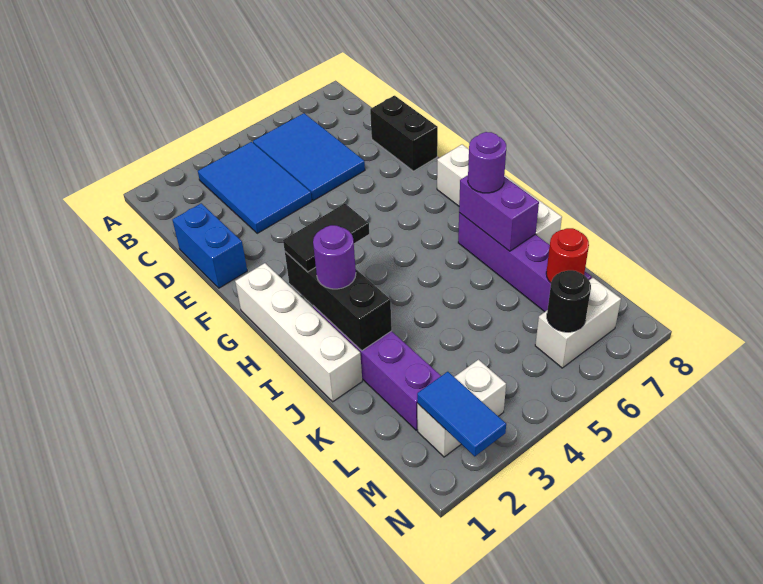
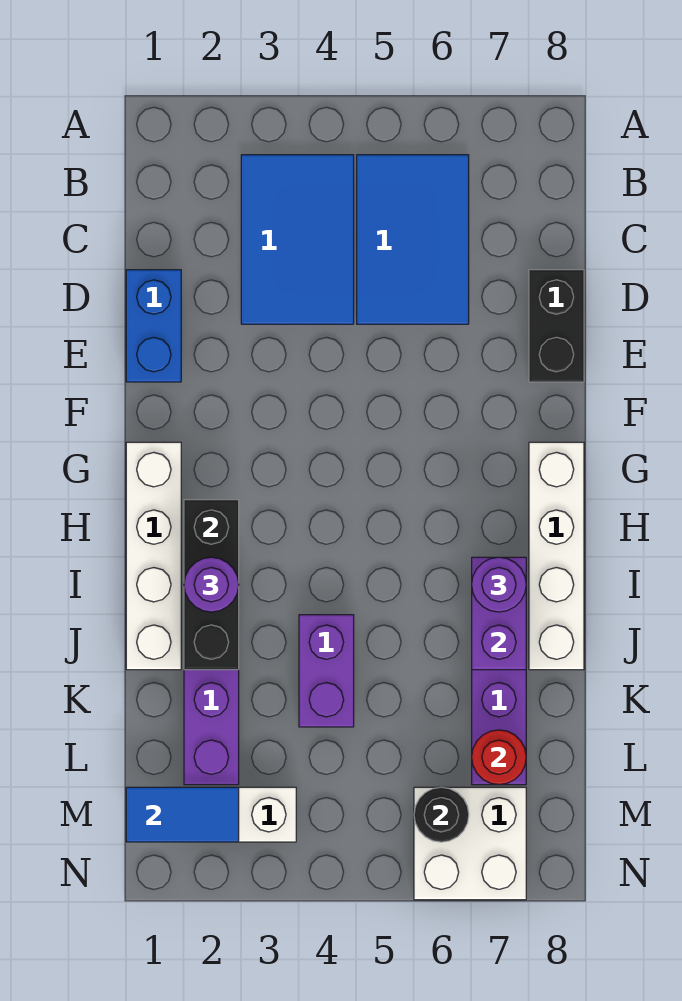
black 1x2 tile [283,203,369,272] -> none
none -> purple 1x2 brick [299,615,354,727]
blue 1x2 tile [417,372,506,456] -> blue 1x2 tile turned to [126,787,239,842]
white 1x2 brick [535,278,621,368] -> white 2x2 brick [414,787,526,900]

